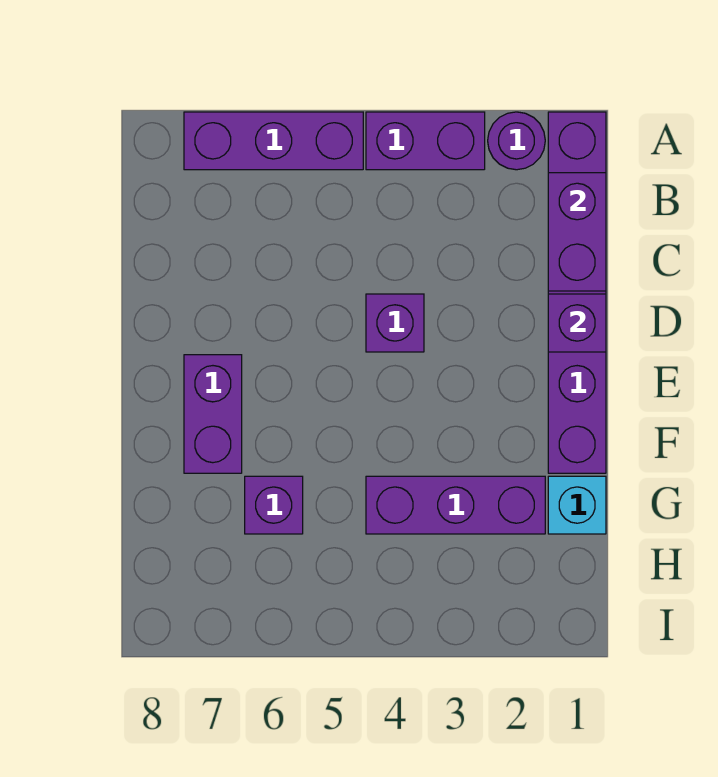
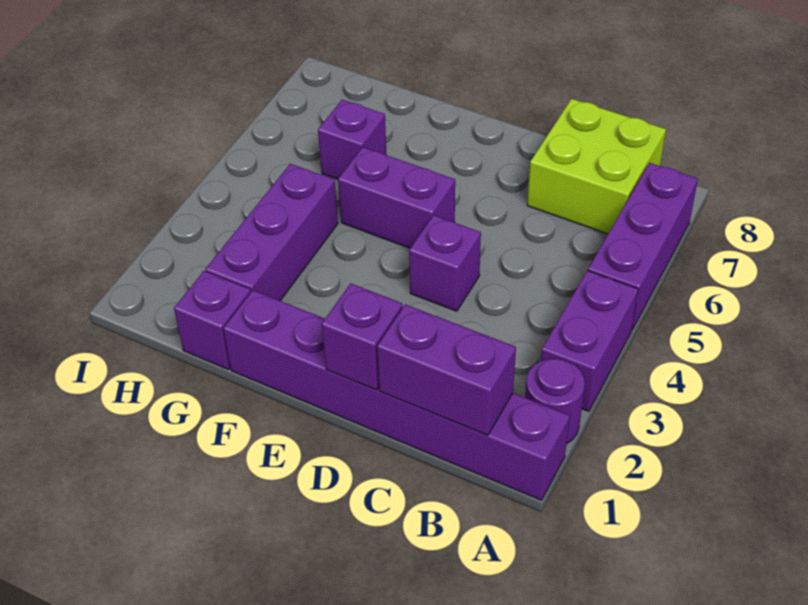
none -> lime 2x2 brick [527,99,666,234]
purple 1x2 brick [184,355,242,473] -> purple 1x2 brick moved to [338,147,455,248]
cyan 1x1 brick [548,476,606,534] -> purple 1x1 brick [174,271,251,370]

